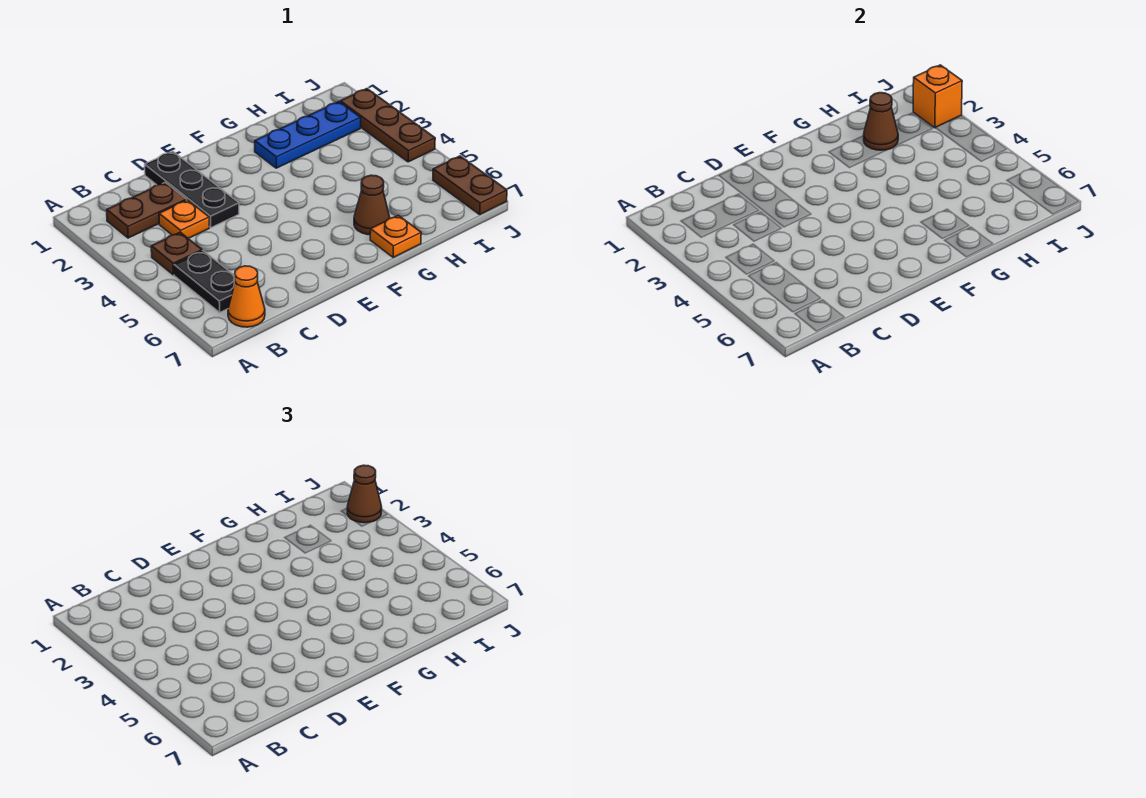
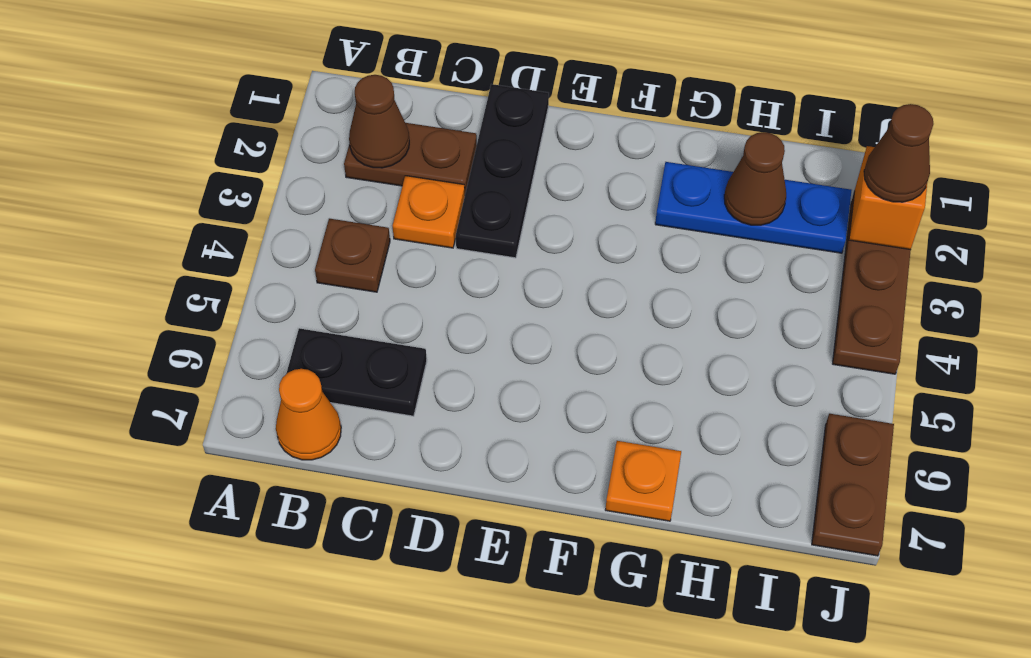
black 1x2 plate [174,251,235,312] -> black 1x2 plate turned to [286,328,427,416]
brown 1x1 cone [354,175,390,235] -> brown 1x1 cone moved to [349,75,409,168]

